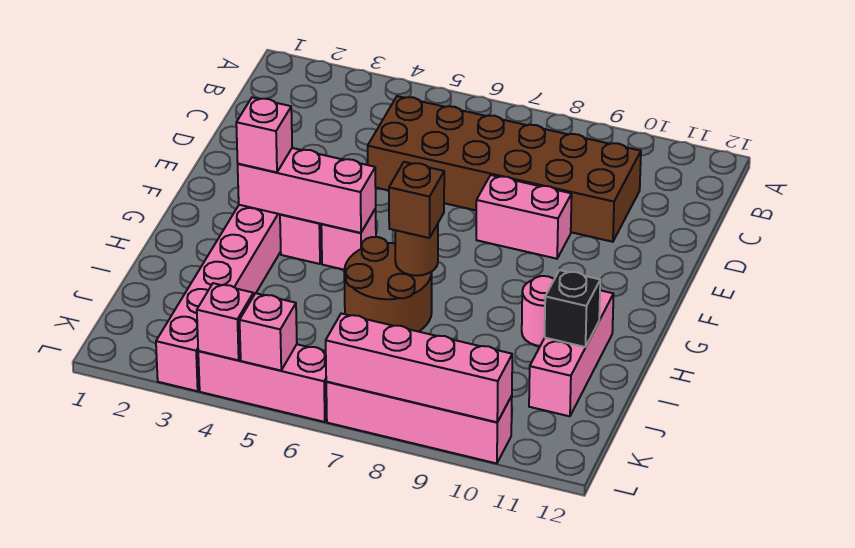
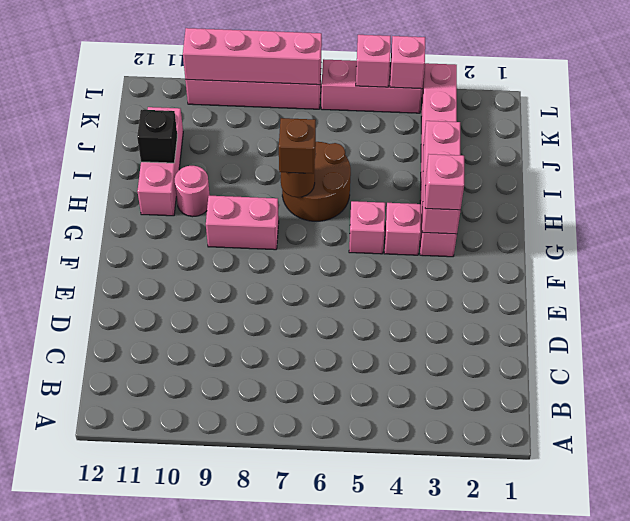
brown 2x6 brick [368,96,641,242] -> none
pink 1x2 brick [476,175,572,259] -> pink 1x2 brick moved to [206,196,279,250]
pink 1x3 brick [238,148,376,233] -> pink 1x3 brick turned to [422,121,460,234]

